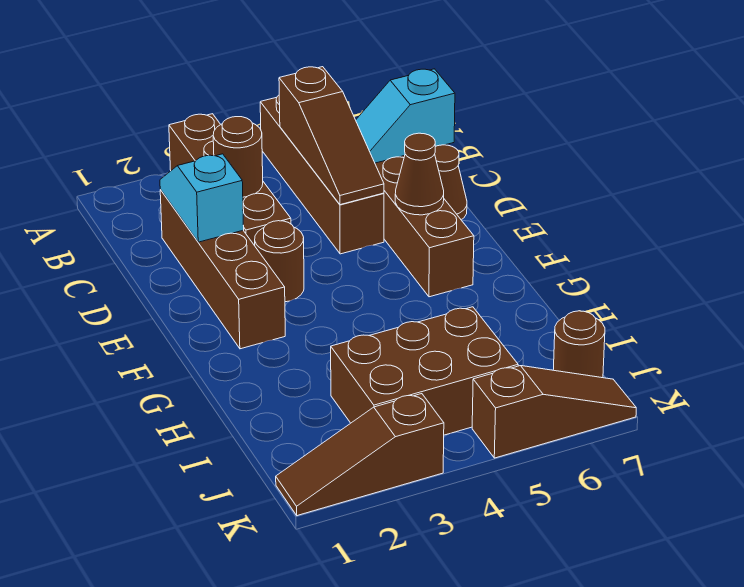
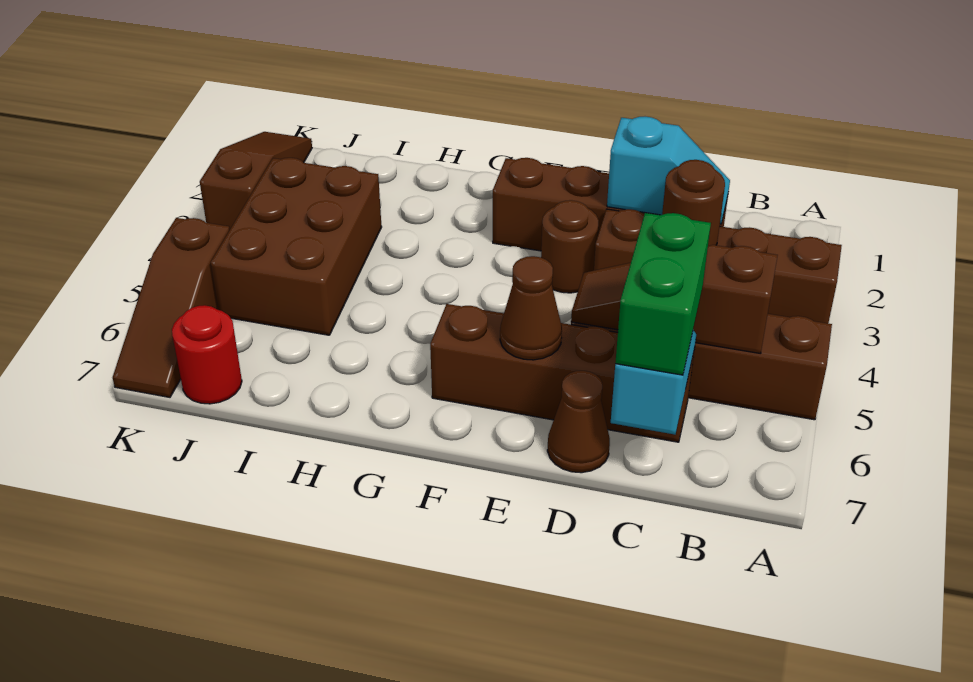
none -> green 1x2 brick [615,213,711,375]
brown 1x1 round brick [553,311,605,378] -> red 1x1 round brick [172,305,242,404]

